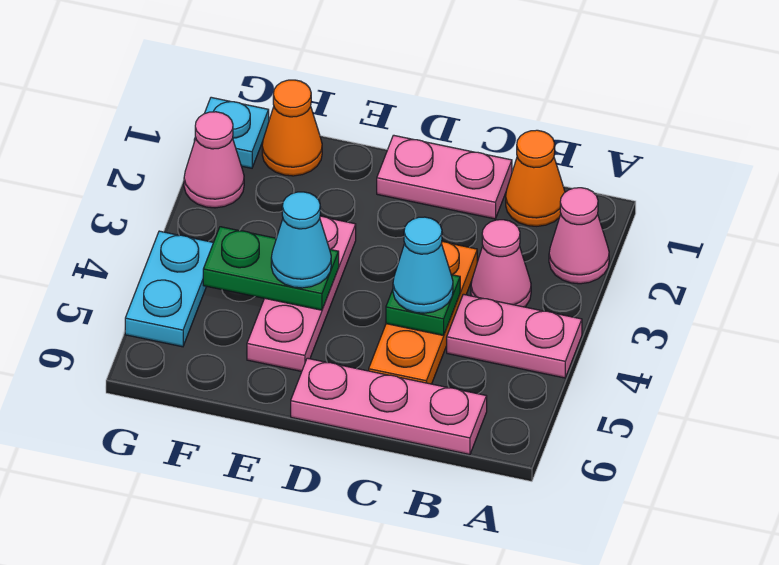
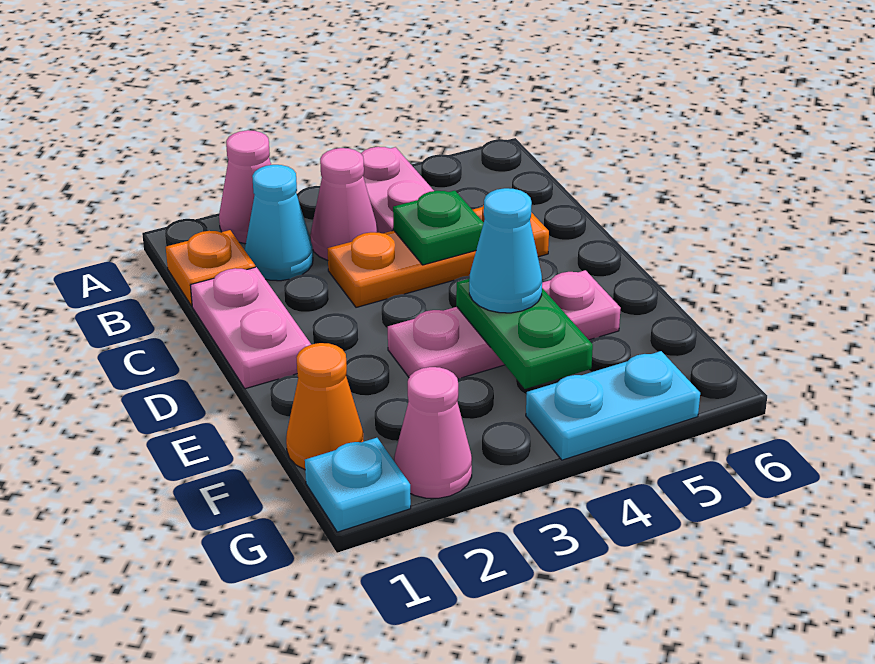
orange 1x1 cone [506,130,565,226] -> orange 1x1 plate [166,230,255,306]
pink 1x3 plate [291,358,487,455] -> none
cyan 1x1 cone [393,217,453,313] -> cyan 1x1 cone moved to [245,165,313,281]

